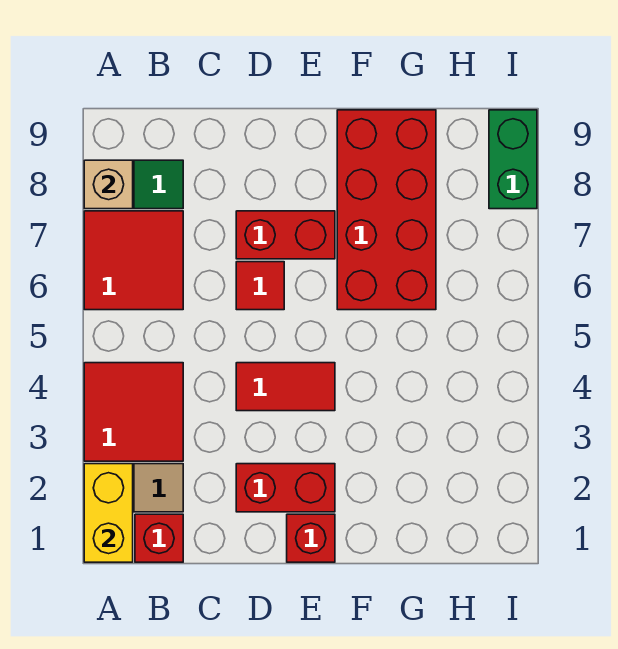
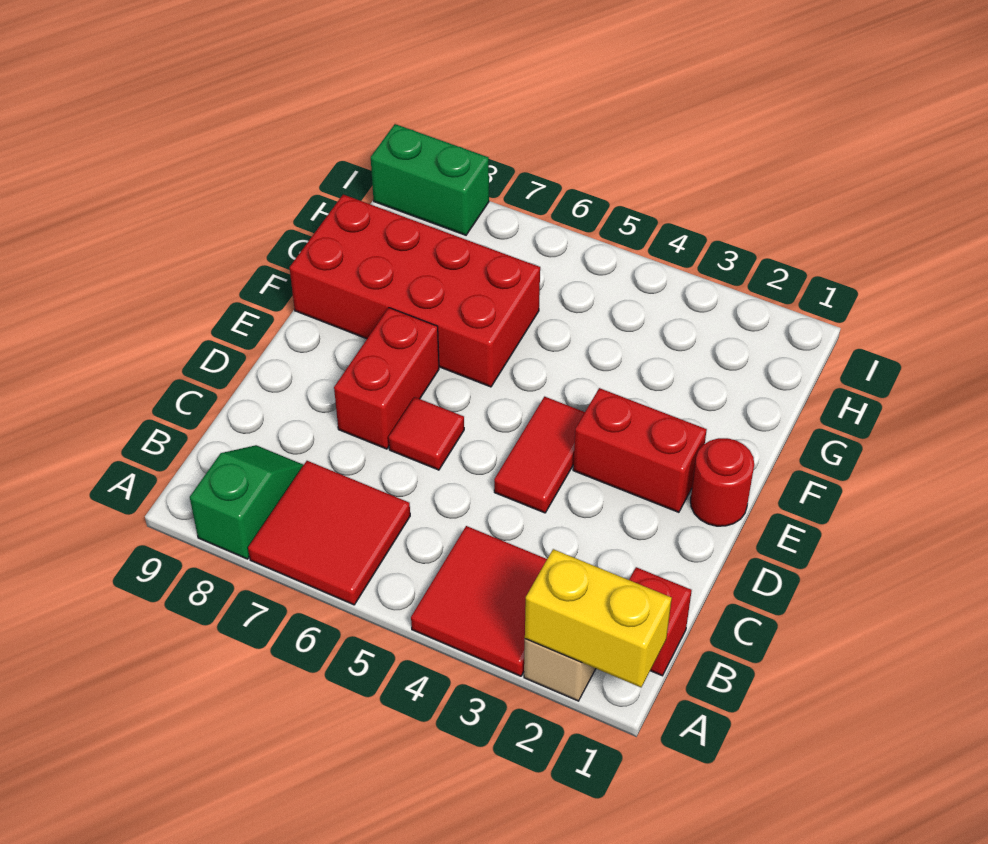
tan 1x1 brick [84,160,133,209] -> none
red 1x2 brick [236,464,335,512] -> red 1x2 brick turned to [573,388,707,512]
red 1x1 brick [287,514,335,562] -> red 1x1 round brick [691,438,754,526]

